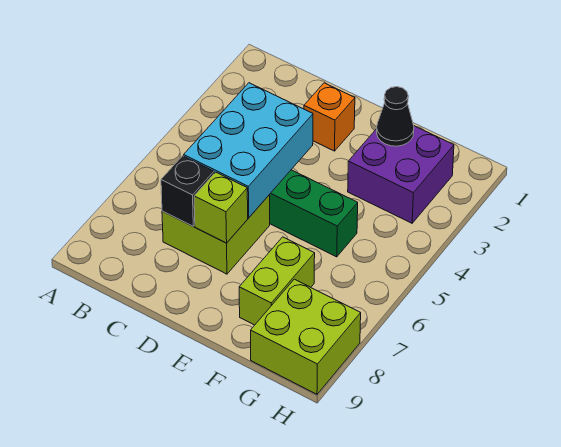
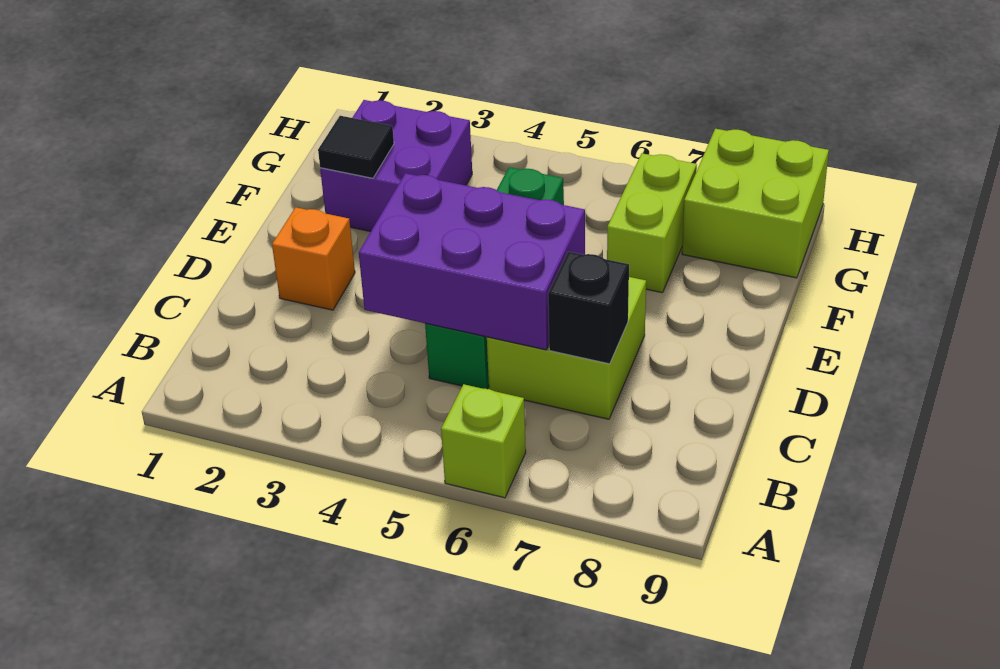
cyan 2x3 brick [184,83,313,218] -> purple 2x3 brick [359,173,585,350]
lime 1x1 brick [194,172,248,243] -> lime 1x1 brick moved to [441,384,526,498]
black 1x1 cone [377,87,414,146] -> black 1x1 tile [318,116,394,178]
lime 1x2 brick [239,237,315,325] -> lime 1x2 brick turned to [607,153,697,293]

